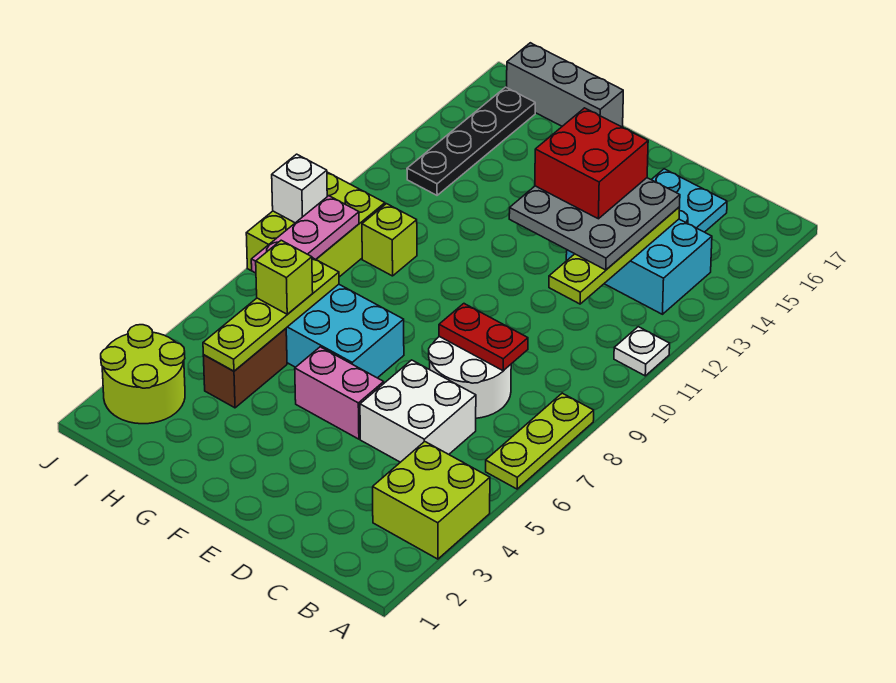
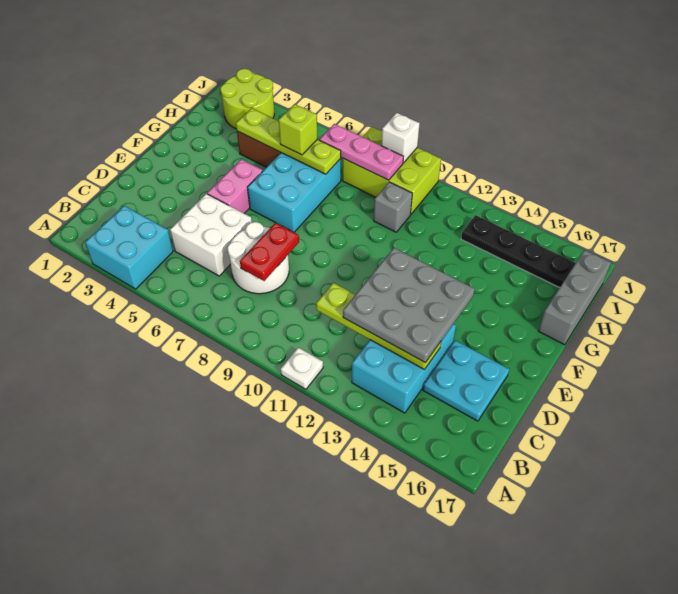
lime 2x2 brick [373,441,490,559] -> cyan 2x2 brick [85,206,173,289]
lime 1x3 plate [486,393,594,489] -> none
red 2x2 brick [535,108,648,219] -> none
lime 1x1 brick [362,204,417,276] -> grey 1x1 brick [374,182,412,232]

